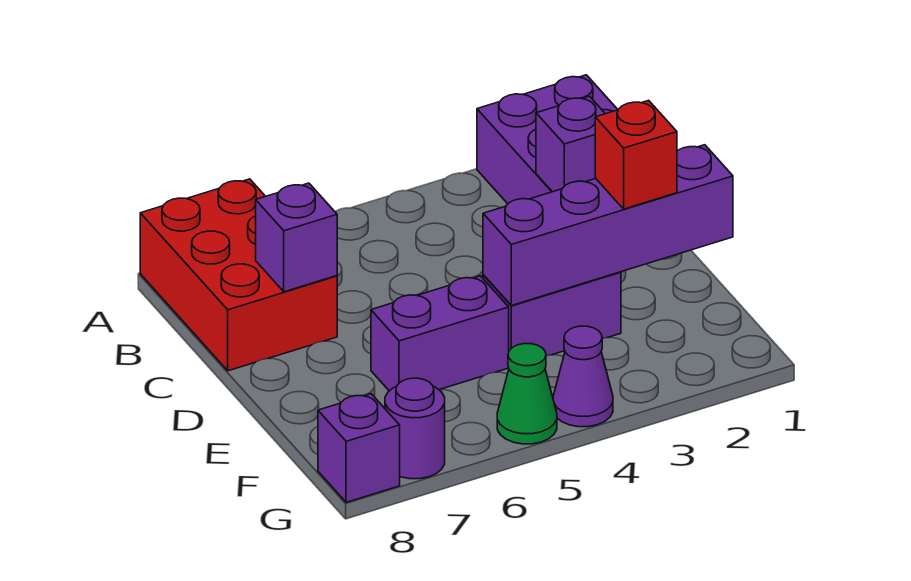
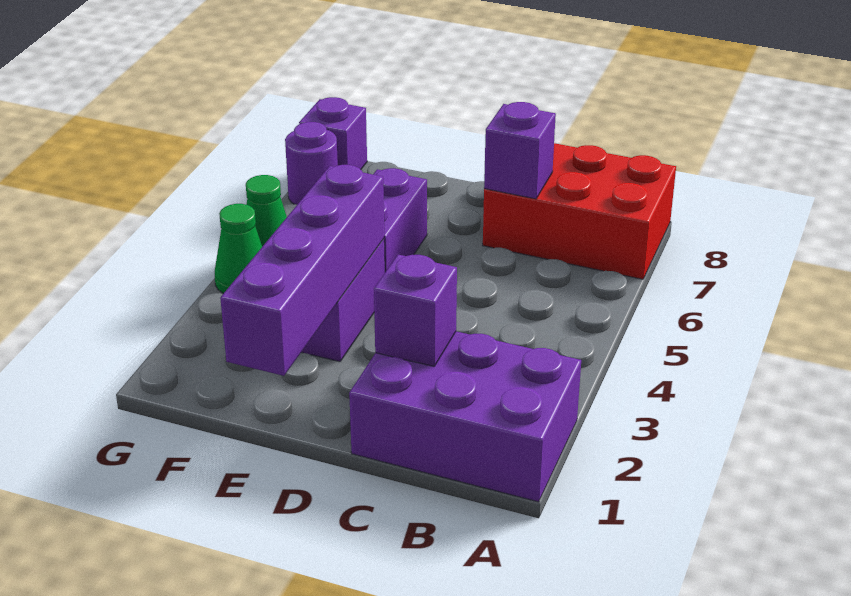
red 1x1 brick [595,100,677,209] -> none
purple 1x1 cone [553,326,613,427] -> green 1x1 cone [215,204,262,294]

